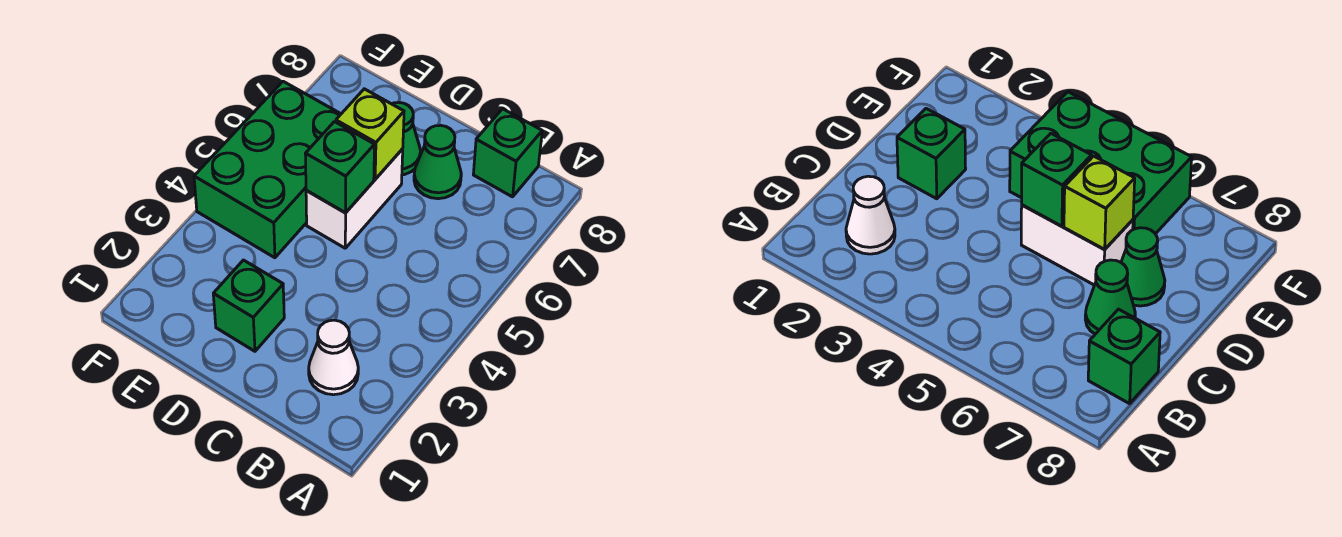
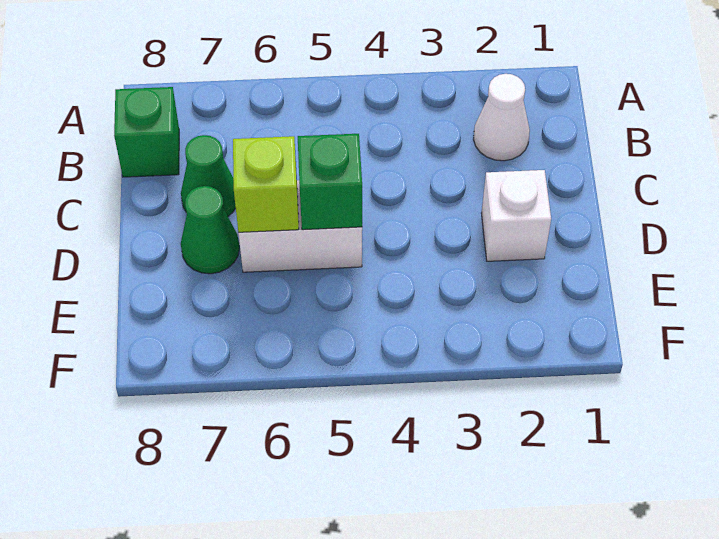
green 1x1 brick [213,260,284,351] -> white 1x1 brick [481,170,551,261]
green 2x3 brick [194,81,341,258] -> none

